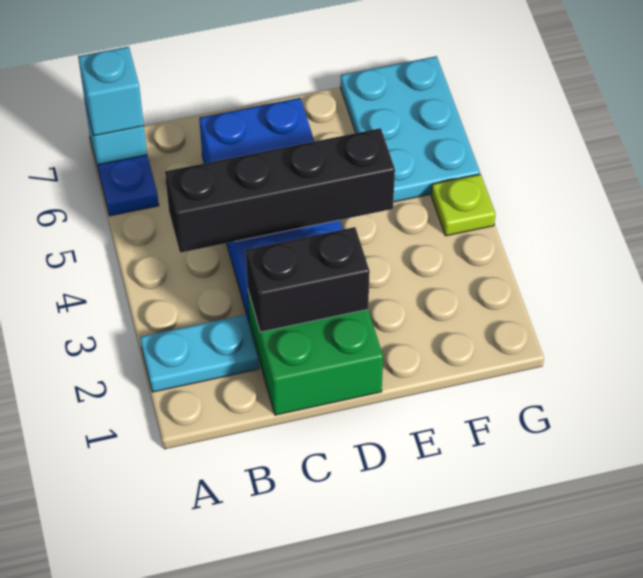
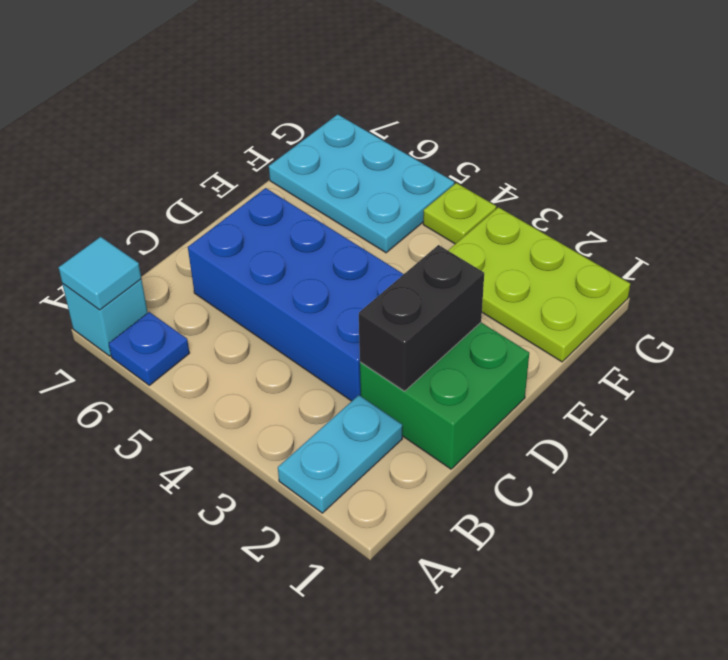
cyan 1x1 brick [78,47,144,136] -> cyan 1x1 tile [59,237,141,310]
black 1x4 brick [165,128,395,253] -> none
none -> lime 2x3 plate [448,207,630,362]

